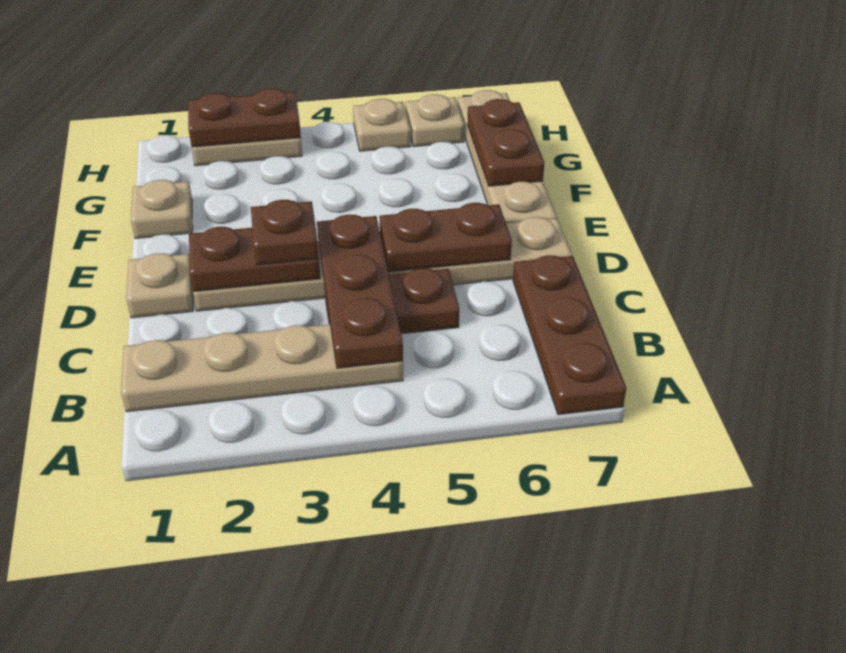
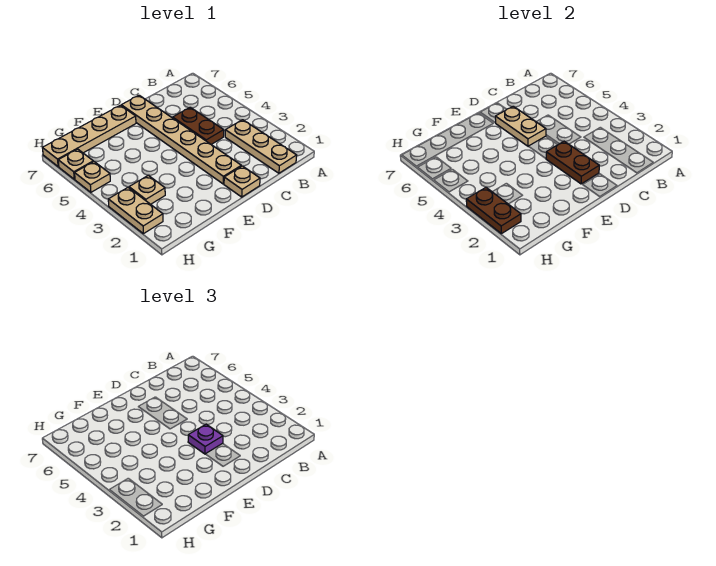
brown 1x3 plate [513,255,626,415] -> none
tan 1x4 plate [121,324,403,412] -> tan 1x3 plate [225,120,297,173]
brown 1x3 plate [317,215,403,368] -> none
brown 1x1 plate [251,200,319,265] -> purple 1x1 plate [188,424,223,454]
brown 1x2 plate [379,203,512,272] -> tan 1x2 plate [495,106,546,146]
tan 1x1 plate [131,180,193,239] -> tan 1x1 plate moved to [129,175,165,204]
brown 1x2 plate [467,99,545,186] -> none

